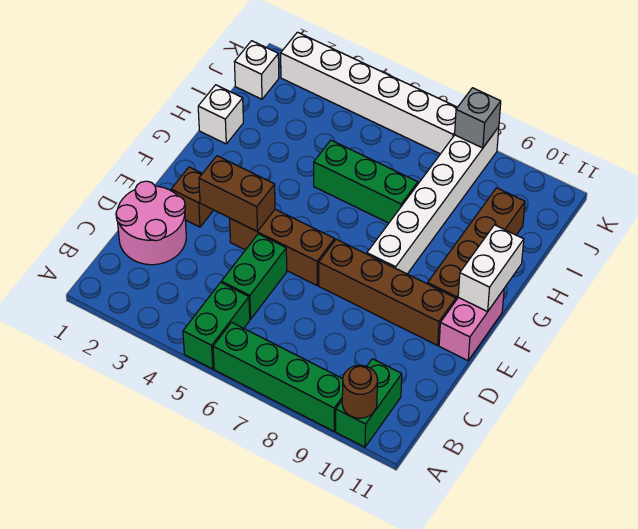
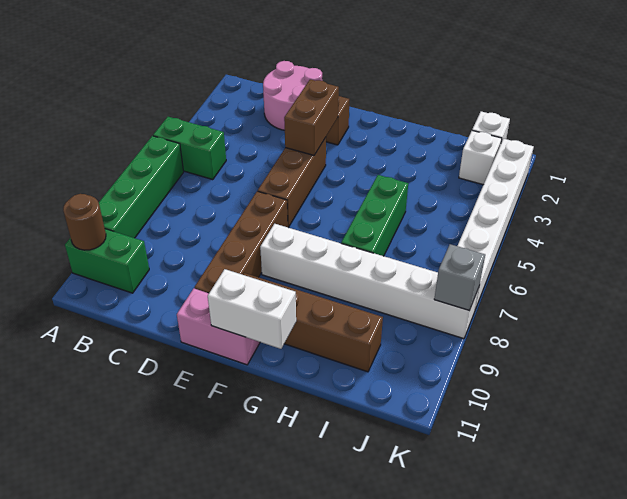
green 1x2 brick [221,234,287,319] -> none
white 1x1 brick [198,85,243,144] -> white 1x1 brick moved to [459,131,502,185]

